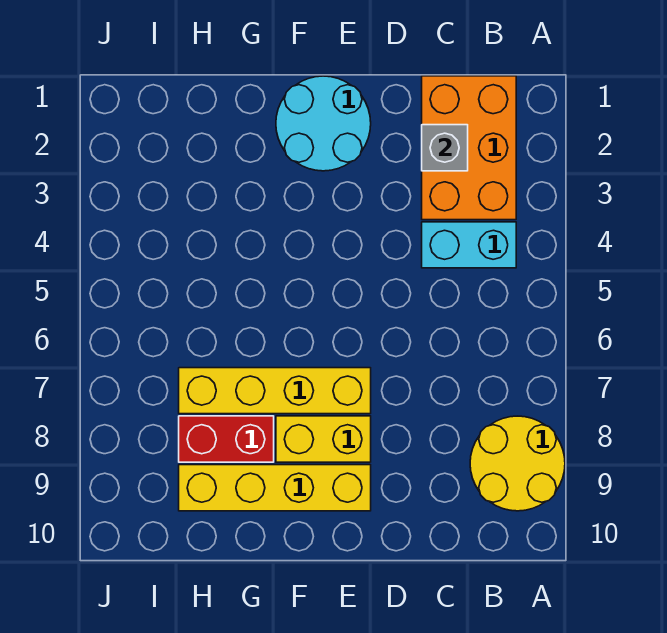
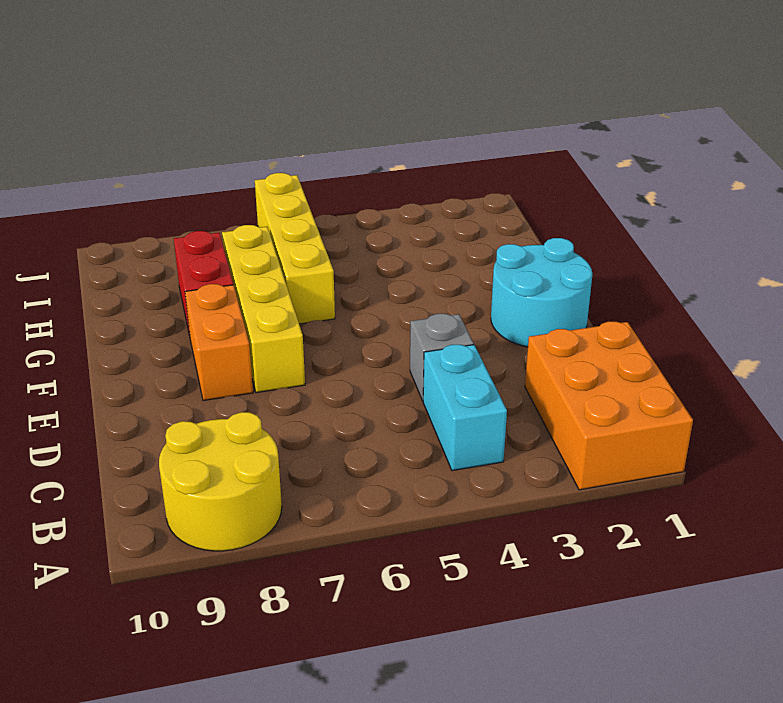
orange 2x3 brick [422,76,516,220] -> orange 2x3 brick turned to [525,321,693,490]
grey 1x1 brick [422,125,468,171] -> grey 1x1 brick moved to [410,314,474,401]
yellow 1x2 brick [276,416,371,462] -> orange 1x2 brick [185,284,253,401]
yellow 1x4 brick [179,465,371,511] -> yellow 1x4 brick moved to [255,173,335,324]

